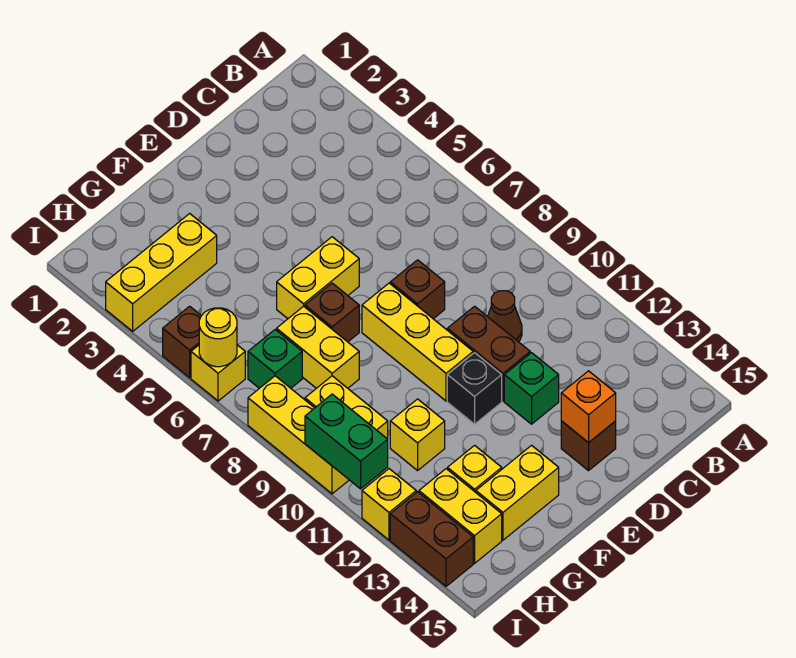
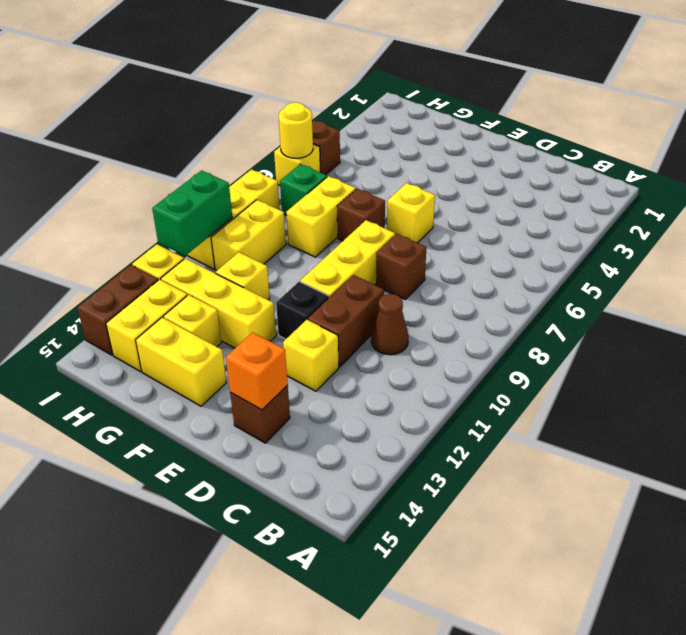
green 1x1 brick [504,353,559,424] -> yellow 1x1 brick [283,320,339,391]
yellow 1x2 brick [277,237,359,319] -> yellow 1x1 brick [387,183,435,243]
yellow 1x3 brick [106,214,217,331] -> yellow 1x3 brick moved to [161,258,276,348]

